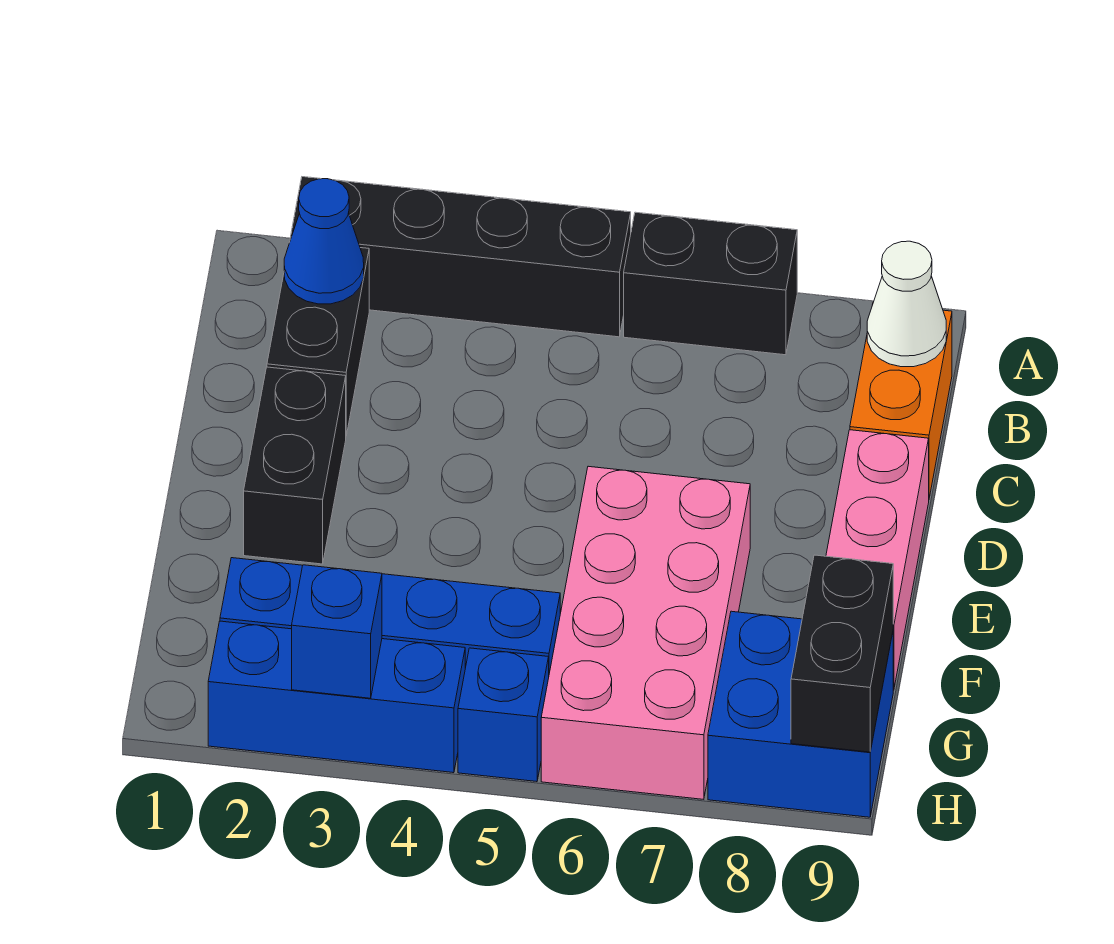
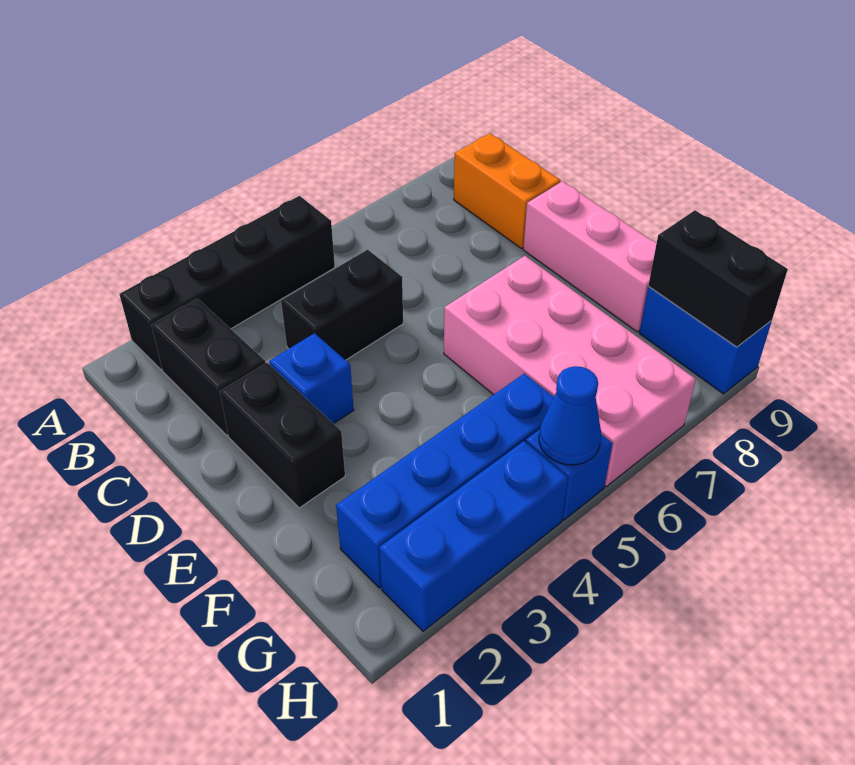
black 1x2 brick [624,212,797,355] -> black 1x2 brick moved to [281,250,403,360]
blue 1x1 cone [284,179,364,304] -> blue 1x1 cone moved to [539,366,601,465]
white 1x1 cone [867,241,946,367] -> none
blue 2x2 brick [708,611,893,817] -> blue 1x2 brick [639,286,772,394]
blue 1x1 brick [292,565,382,698] -> blue 1x1 brick moved to [269,333,354,424]

